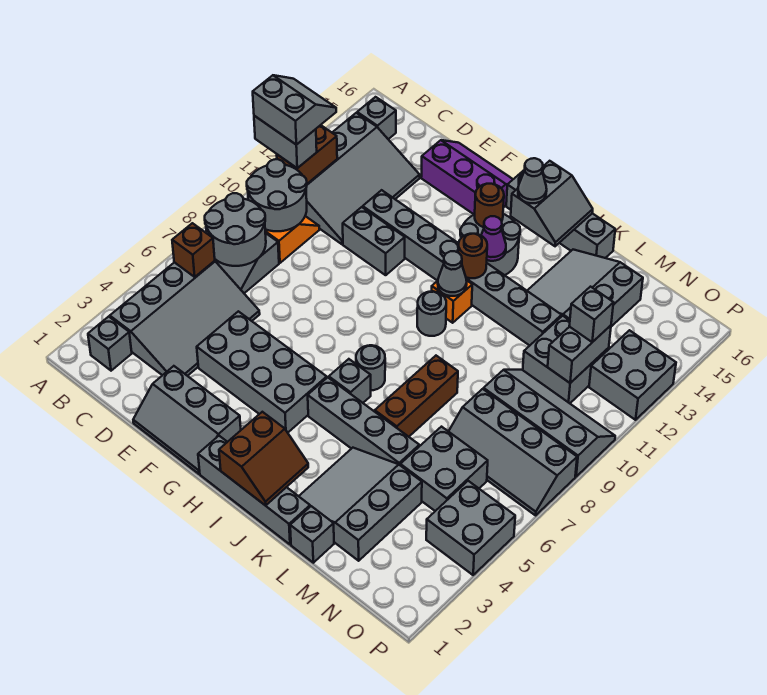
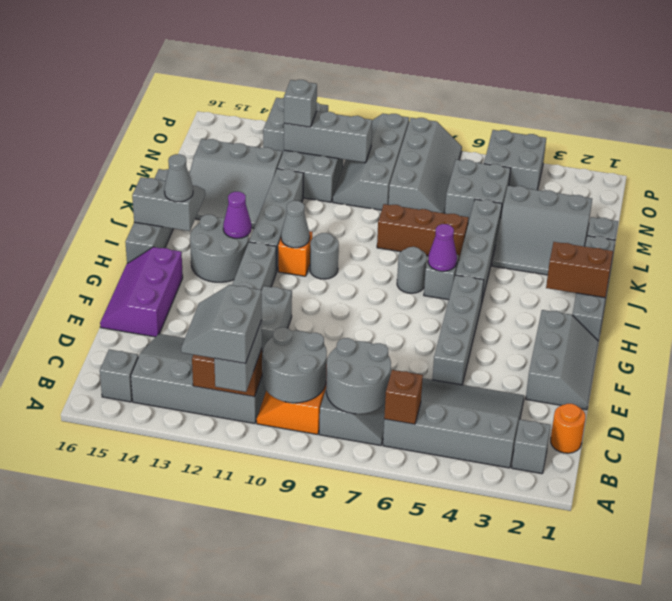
none -> orange 1x1 round brick [551,404,585,453]
grey 2x4 brick [197,311,327,433] -> grey 1x4 brick [432,275,484,385]
brown 1x1 round brick [475,184,504,227] -> none
none -> purple 1x1 cone [428,224,457,271]
brown 1x1 round brick [458,234,487,278] -> none
grey 1x2 brick [548,326,611,383] -> grey 1x3 brick [284,111,372,163]

